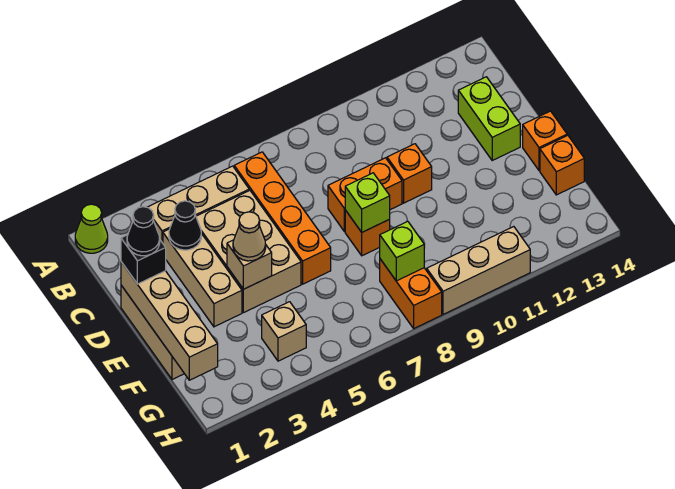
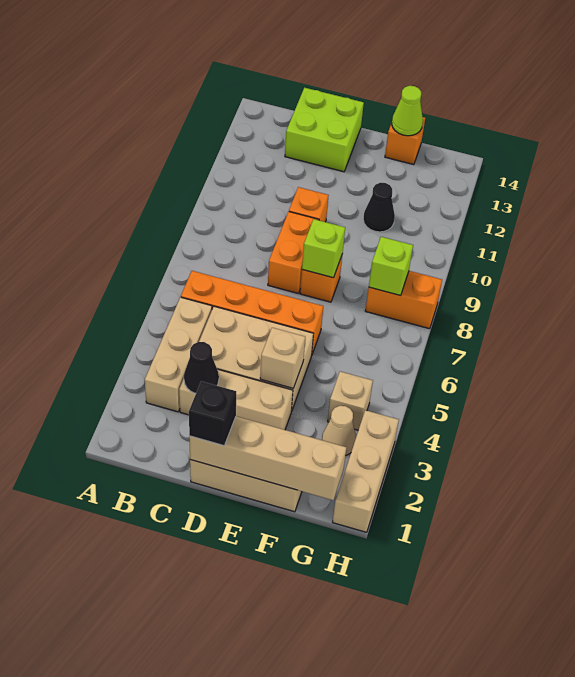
lime 1x1 cone [75,204,108,253] -> lime 1x1 cone moved to [392,86,423,136]
lime 1x2 brick [458,77,520,160] -> lime 2x2 brick [285,88,364,172]
black 1x1 cone [127,207,160,256] -> black 1x1 cone moved to [363,183,395,232]
tan 1x1 cone [233,212,266,261] -> tan 1x1 cone moved to [322,406,356,455]
orange 1x1 brick [523,111,567,171] -> none
tan 1x3 brick [427,227,530,314] -> tan 1x3 brick moved to [333,410,399,532]

